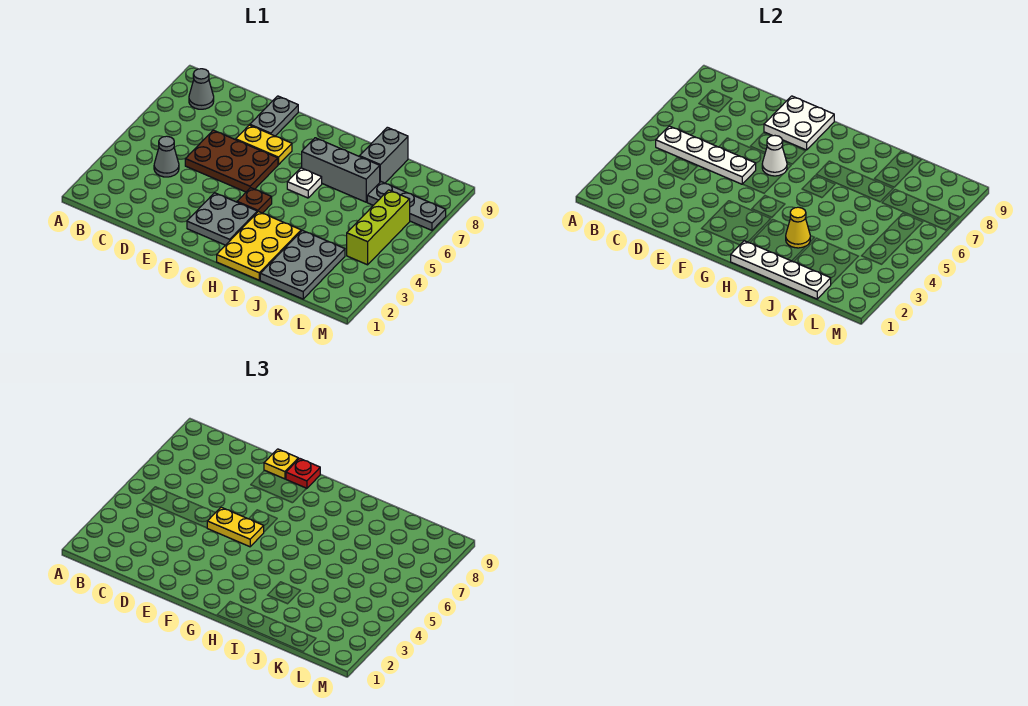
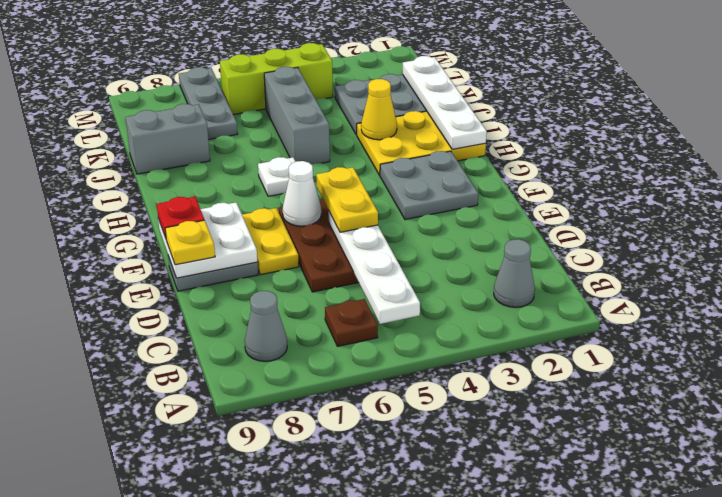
grey 1x1 cone [154,136,179,177] -> grey 1x1 cone moved to [494,239,535,307]
brown 1x1 plate [237,188,272,213] -> brown 1x1 plate moved to [325,299,378,346]
grey 1x3 brick [302,138,380,202] -> grey 1x3 brick moved to [264,67,330,164]

